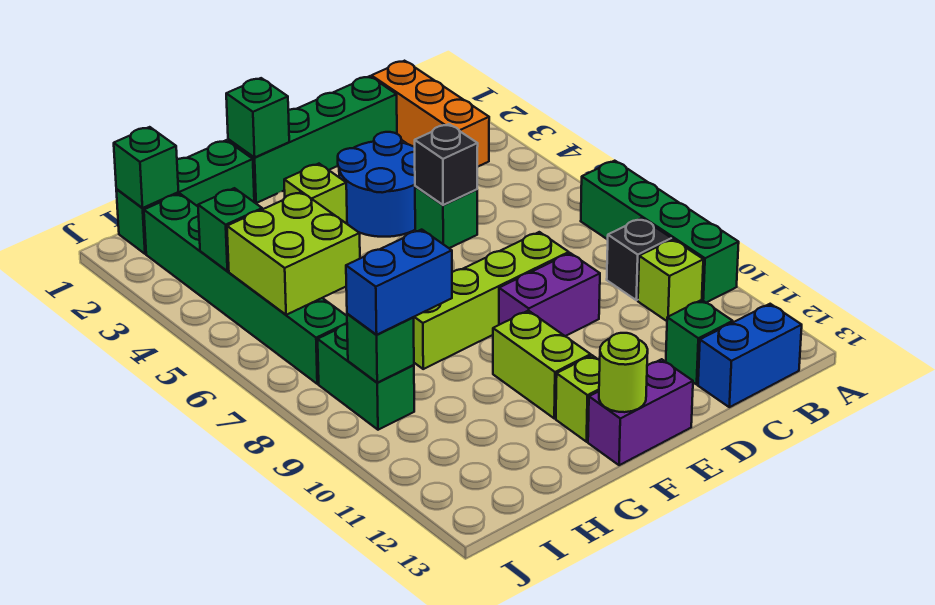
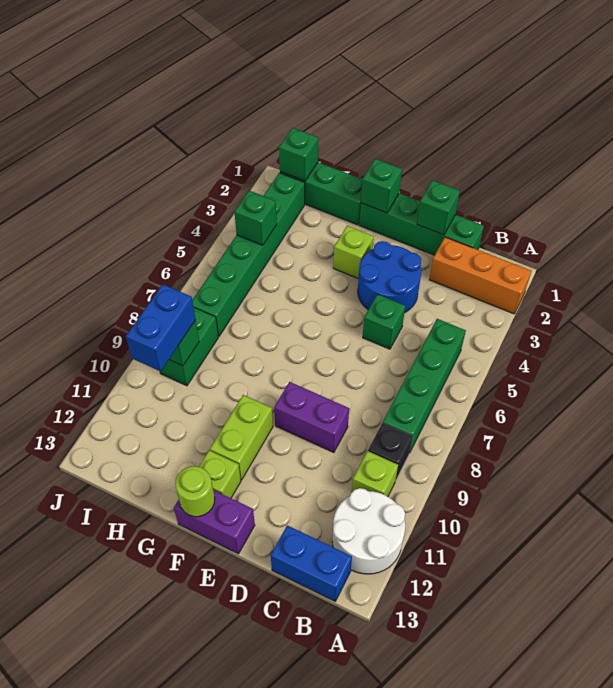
green 1x4 brick [581,161,739,303] -> green 1x4 brick moved to [383,319,466,452]
none -> white 2x2 round brick [332,488,405,574]
orange 1x3 brick [371,61,489,167] -> orange 1x3 brick turned to [429,237,531,314]
green 1x1 brick [666,300,733,384] -> green 1x1 brick moved to [417,180,460,235]
black 1x1 brick [415,124,478,205] -> none
lime 1x4 brick [413,232,569,369] -> none
lime 2x2 brick [227,192,360,315] -> none
blue 1x2 brick [346,230,452,335] -> blue 1x2 brick turned to [126,284,196,371]

